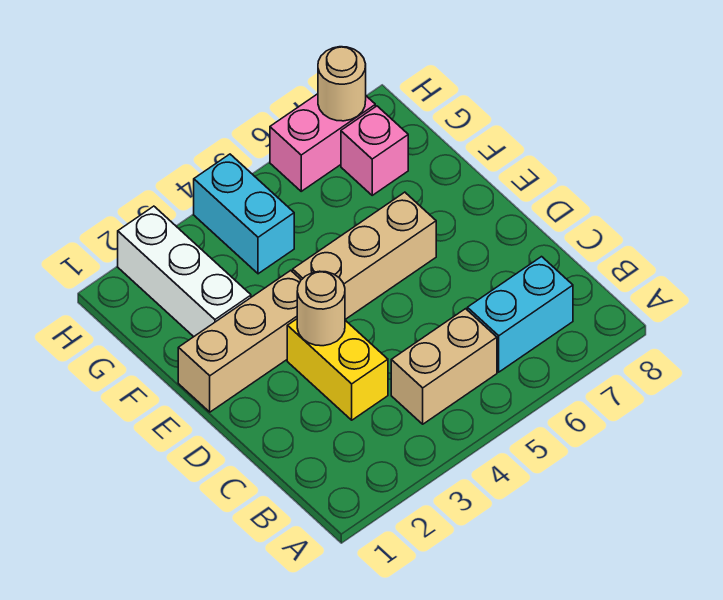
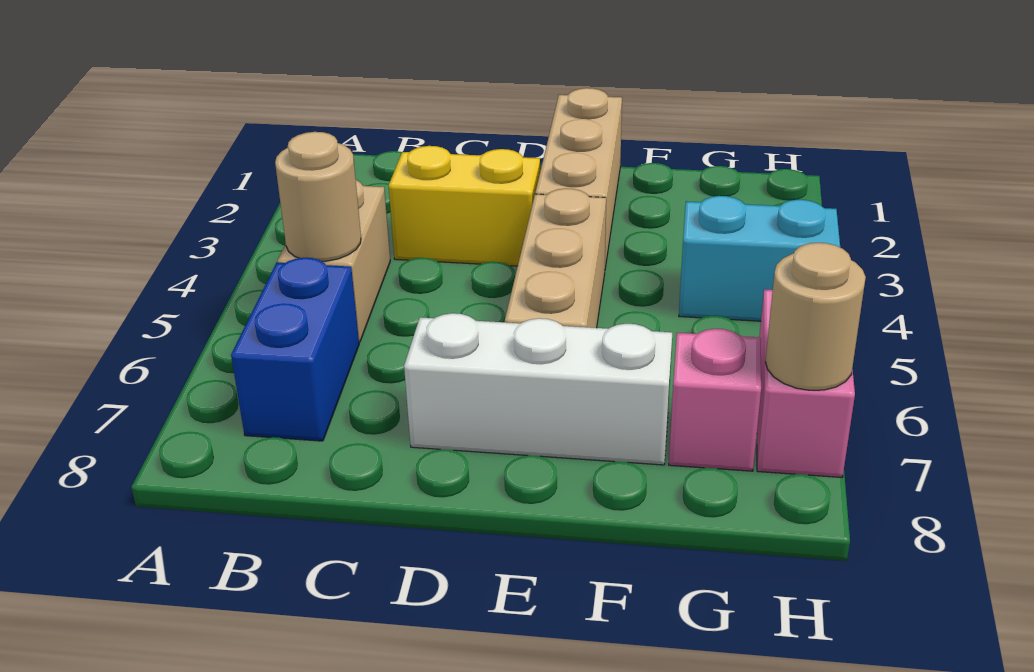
cyan 1x2 brick [467,257,573,372] -> blue 1x2 brick [231,258,359,441]
tan 1x1 round brick [297,271,345,346] -> tan 1x1 round brick moved to [275,132,361,261]
white 1x3 brick [118,206,251,337] -> white 1x3 brick moved to [404,313,672,465]

